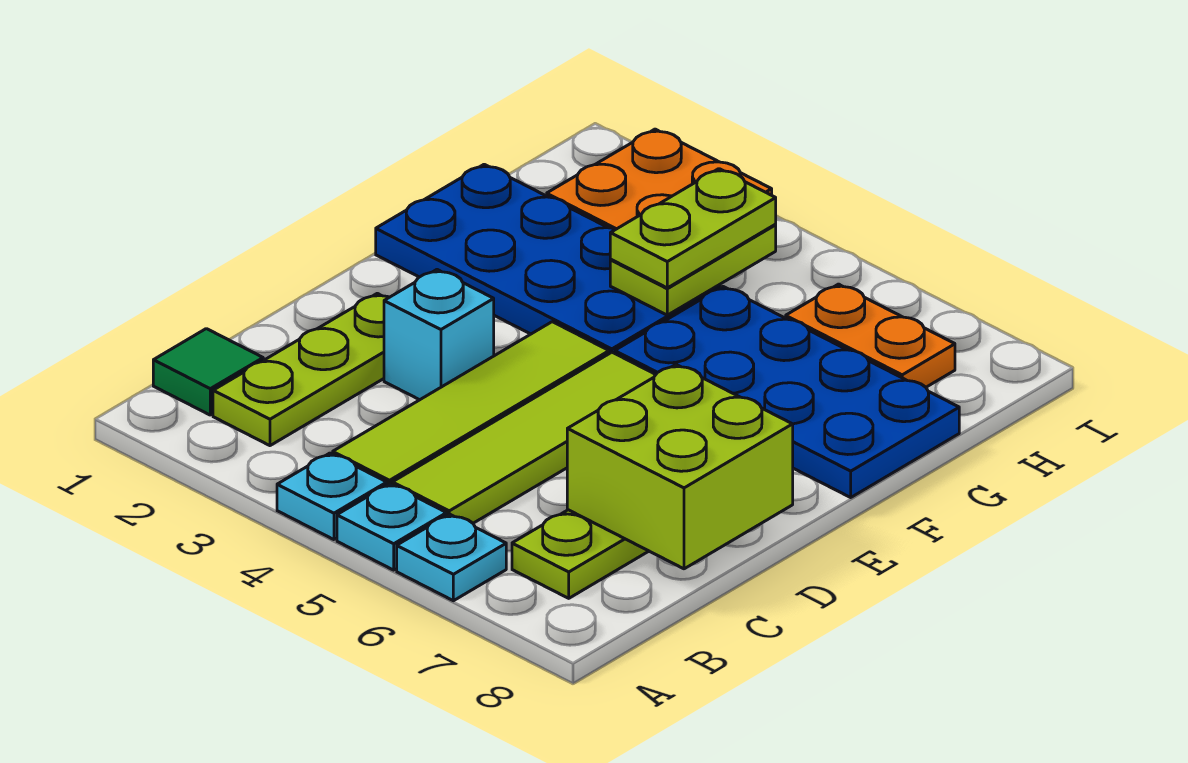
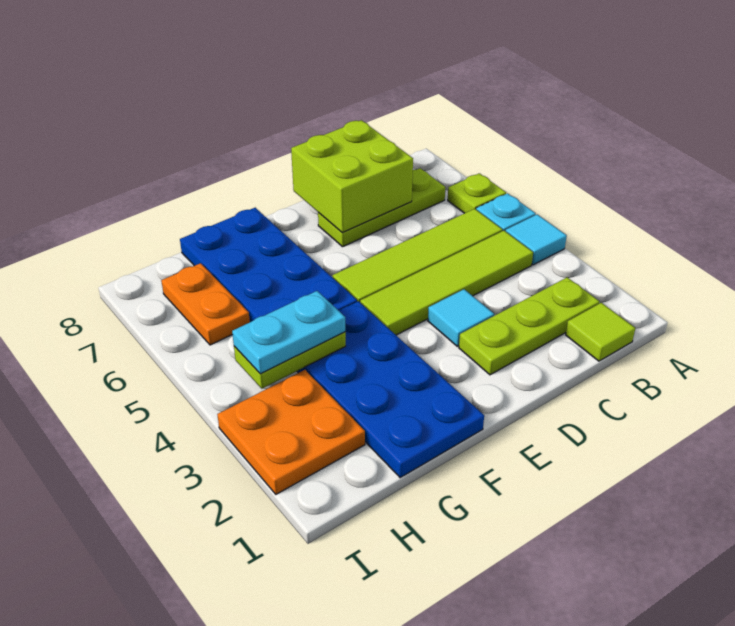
cyan 1x1 plate [277,453,387,540] -> cyan 1x1 tile [506,214,567,265]
cyan 1x1 plate [397,514,506,601] -> lime 1x1 plate [448,173,506,213]
green 1x1 tile [153,329,263,415] -> lime 1x1 tile [566,303,635,361]
cyan 1x1 brick [384,270,494,400] -> cyan 1x1 tile [428,289,494,346]
lime 1x2 plate [610,169,776,288] -> cyan 1x2 plate [232,291,346,374]

